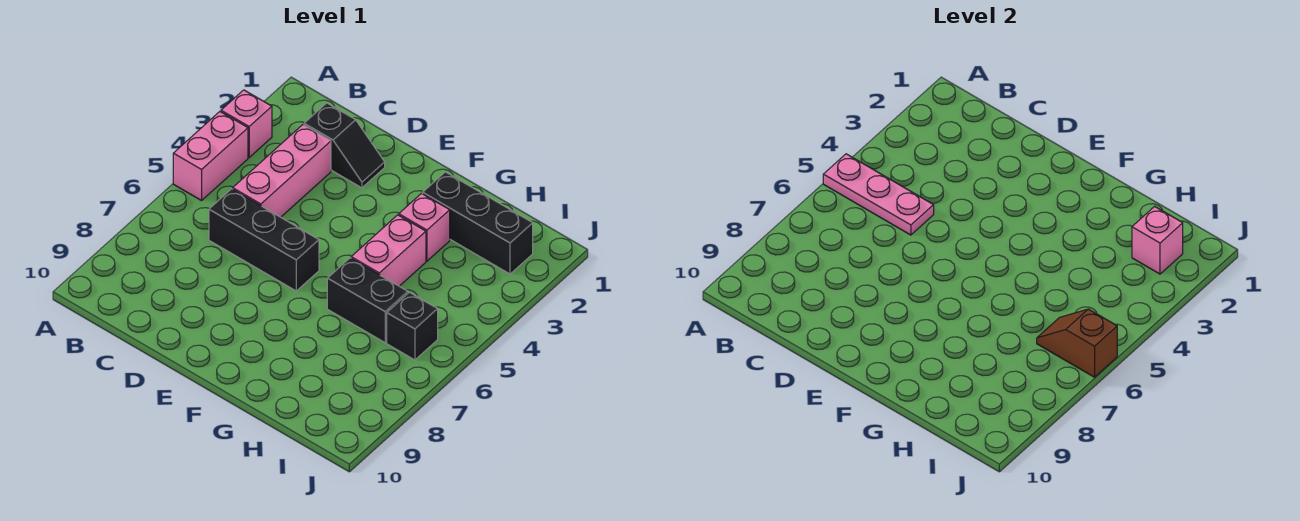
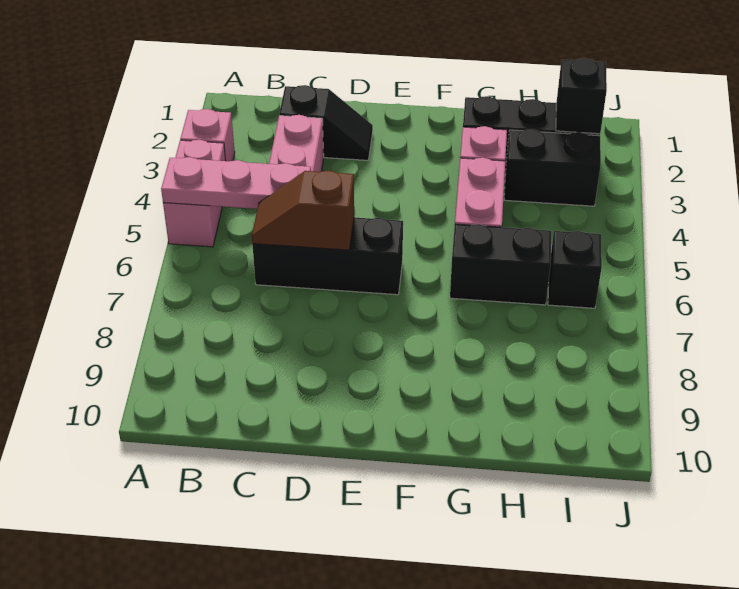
none -> black 1x2 brick [504,129,601,206]
pink 1x1 brick [1132,206,1183,274] -> black 1x1 brick [556,58,607,134]
brown 1x2 slope [1037,309,1117,377] -> brown 1x2 slope moved to [252,170,354,250]

